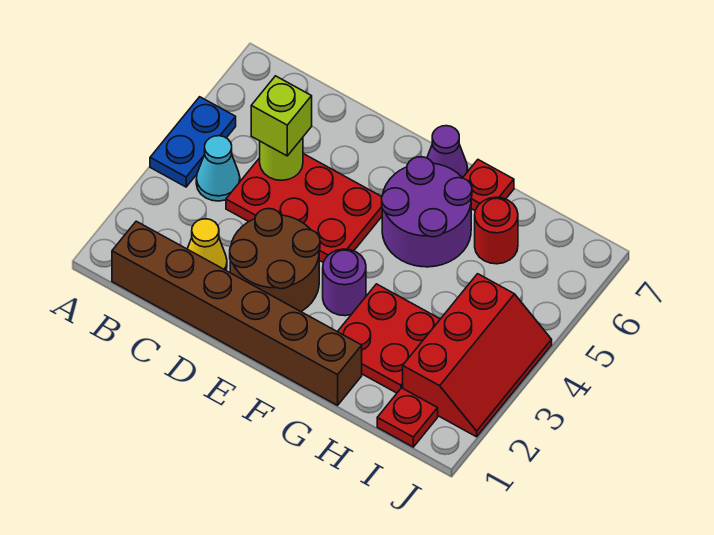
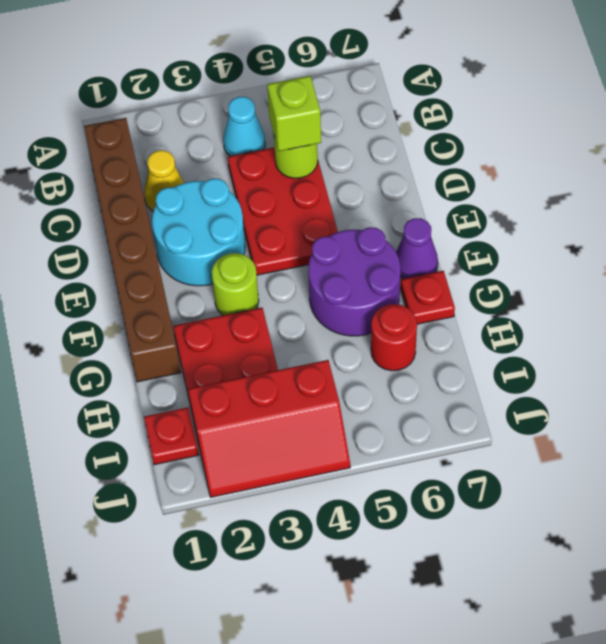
blue 1x2 plate [150,97,236,187] -> none
brown 2x2 round brick [230,209,320,311] -> cyan 2x2 round brick [152,179,245,286]
purple 1x1 round brick [323,249,366,316] -> lime 1x1 round brick [212,253,259,315]

